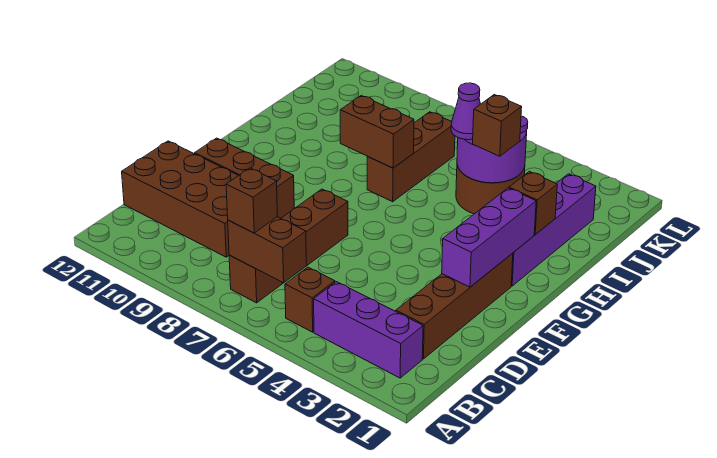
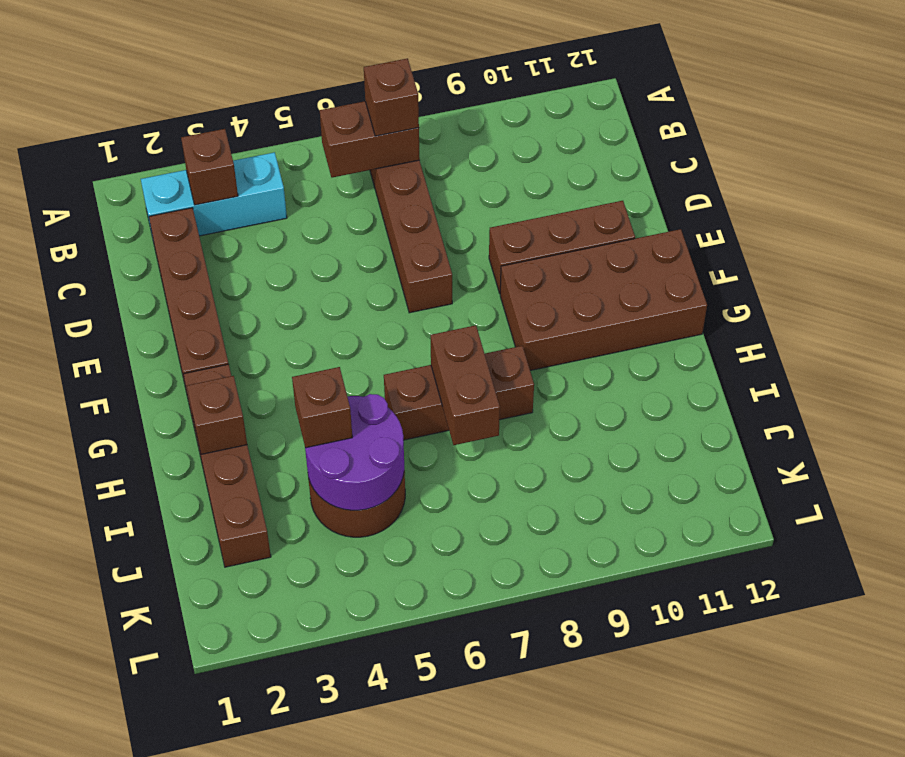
purple 1x3 brick [314,282,423,378] -> cyan 1x3 brick [141,152,287,236]
brown 1x1 brick [285,267,335,332] -> brown 1x1 brick moved to [181,129,238,205]
brown 2x4 brick [122,141,238,257] -> brown 2x4 brick moved to [500,229,707,371]
purple 1x3 brick [442,188,536,287] -> none
purple 1x4 brick [511,174,596,286] -> brown 1x4 brick [183,364,271,567]
brown 1x3 brick [367,112,455,202] -> brown 1x3 brick turned to [384,346,534,440]
brown 1x2 brick [340,96,414,168] -> brown 1x2 brick turned to [431,325,500,445]
purple 1x1 cone [451,83,480,140] -> none

